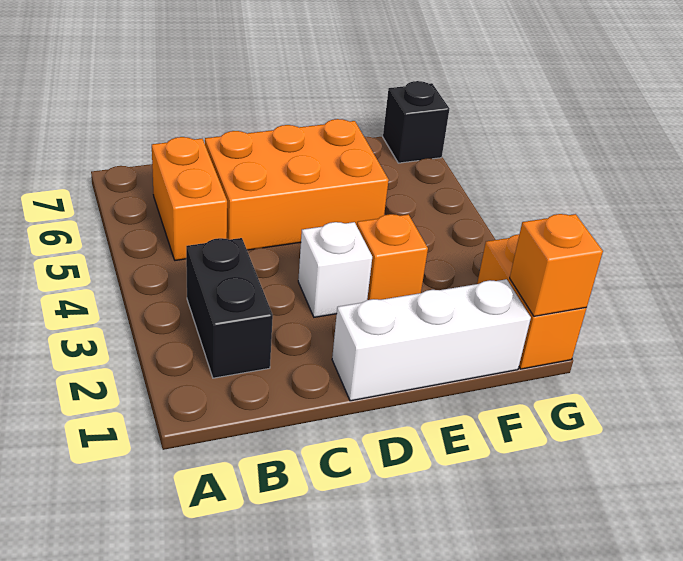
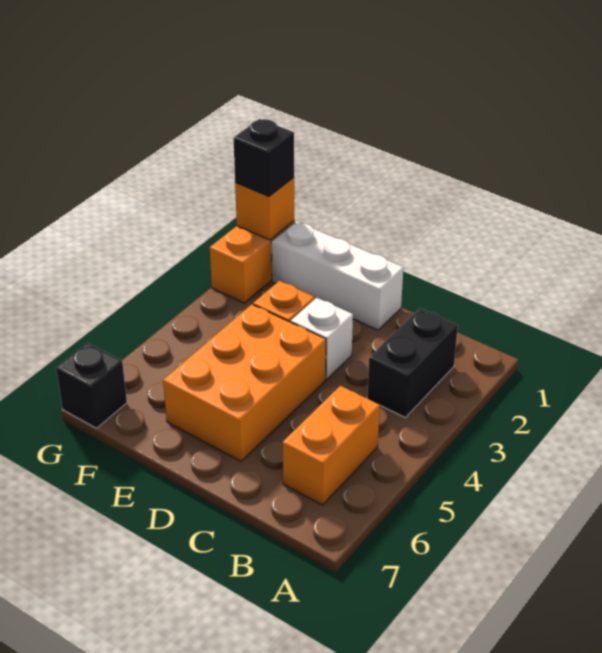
orange 2x3 brick [205,119,389,250] -> orange 2x3 brick turned to [163,304,326,461]
none -> black 1x1 brick [233,119,294,197]

